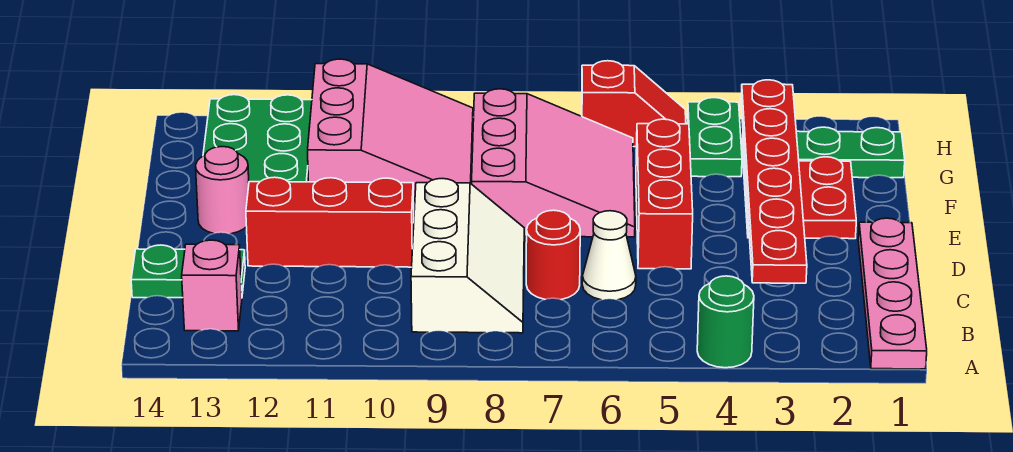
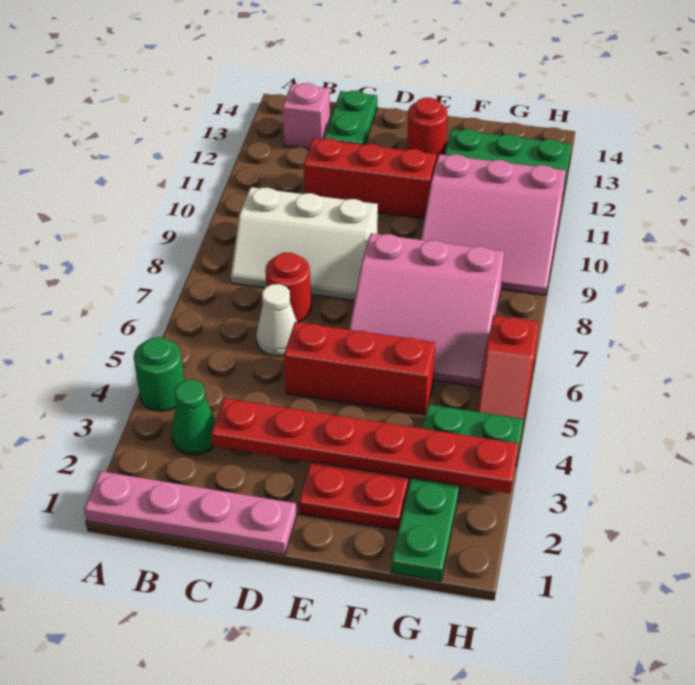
none -> green 1x1 cone [171,380,216,455]
red 1x3 brick [246,177,414,267] -> red 1x3 brick turned to [304,139,437,219]
pink 1x1 round brick [196,147,249,234] -> red 1x1 round brick [407,98,447,161]

